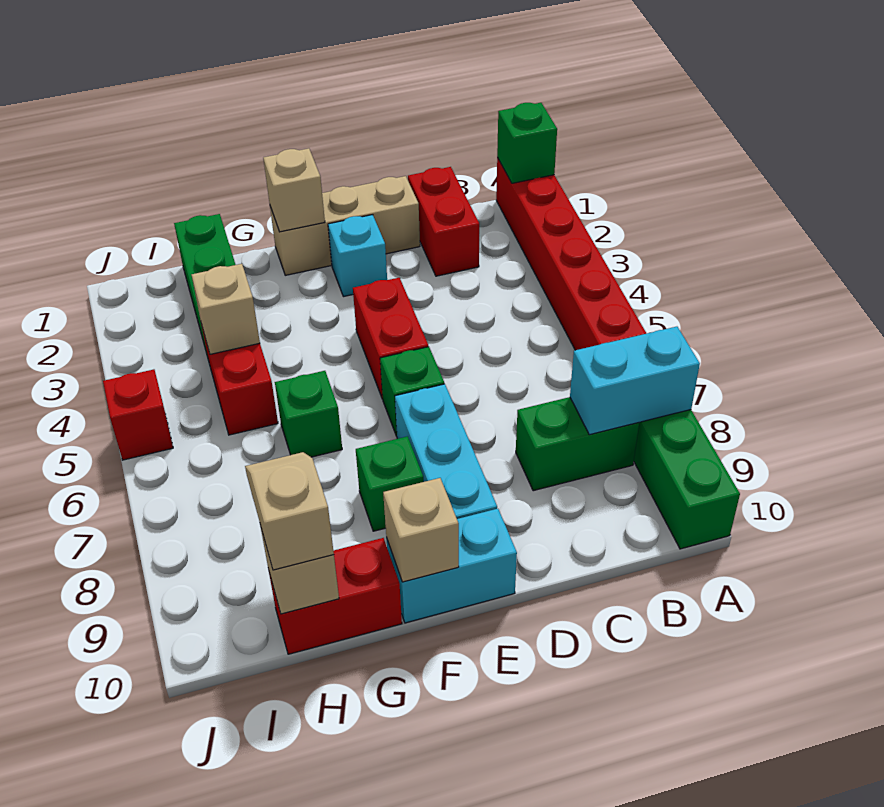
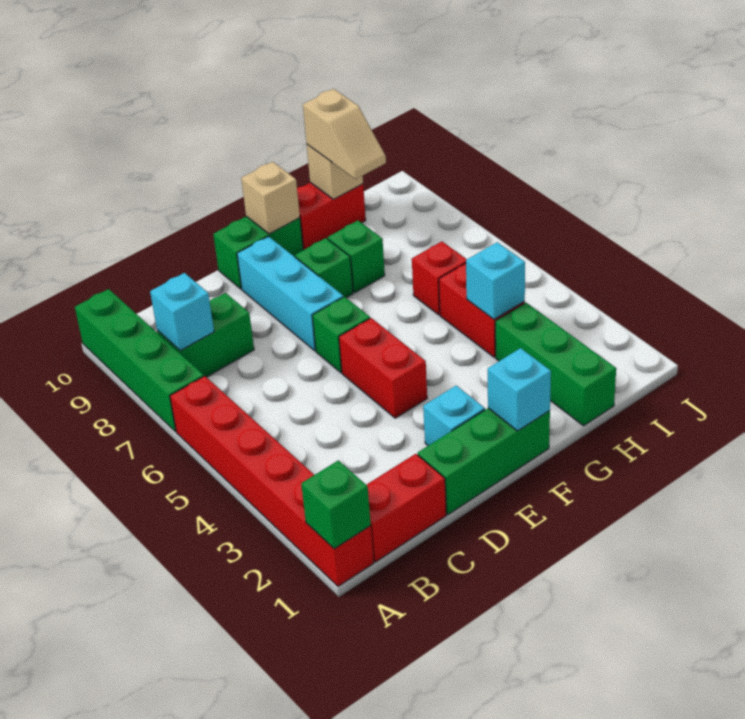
cyan 1x2 brick [570,327,700,435] -> cyan 1x1 brick [150,273,214,351]
red 1x2 brick [408,167,479,276] -> red 1x2 brick turned to [367,454,446,562]
tan 1x3 brick [270,176,420,275] -> green 1x3 brick [418,408,550,514]
cyan 1x2 brick [386,509,517,623] -> green 1x2 brick [213,216,303,289]
tan 1x1 brick [263,148,325,232] -> cyan 1x1 brick [488,348,551,431]
green 1x1 brick [275,371,342,457] -> green 1x1 brick moved to [328,221,385,293]
tan 1x1 brick [192,264,260,354] -> cyan 1x1 brick [466,242,525,319]
red 1x1 brick [103,369,173,460] -> red 1x1 brick moved to [412,242,467,315]

